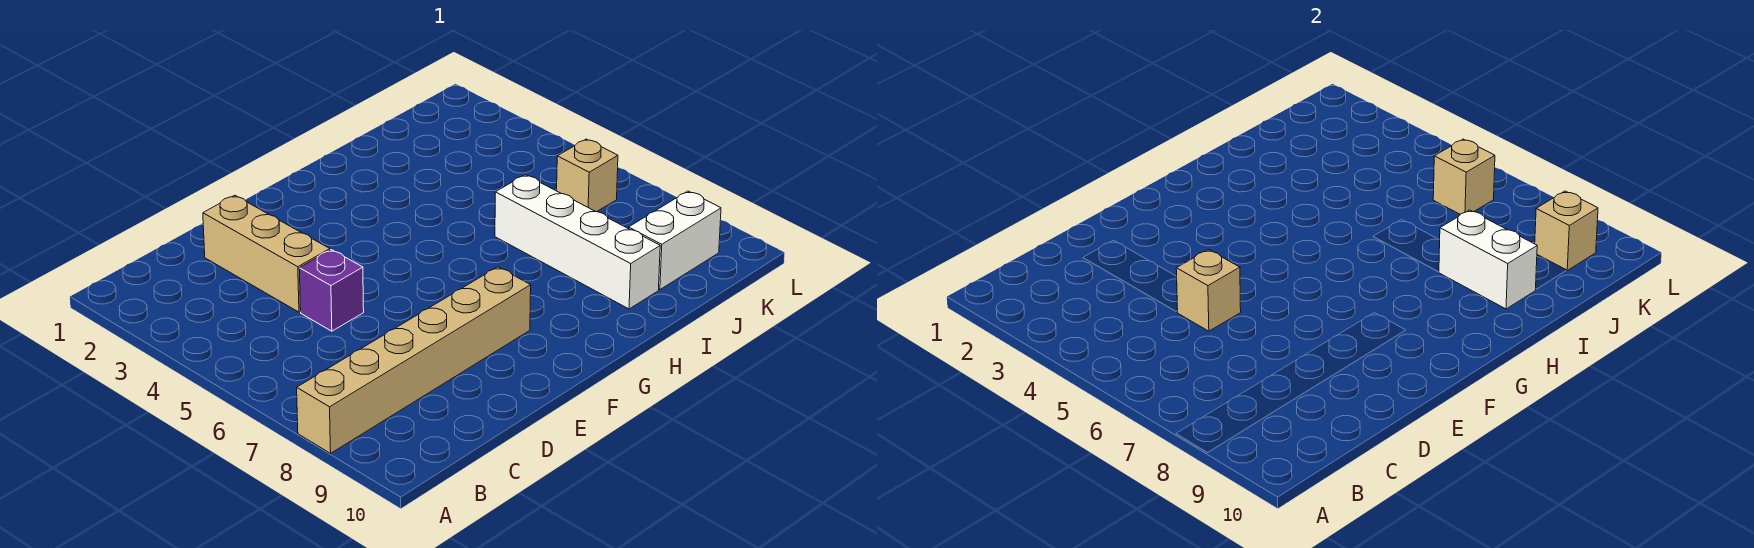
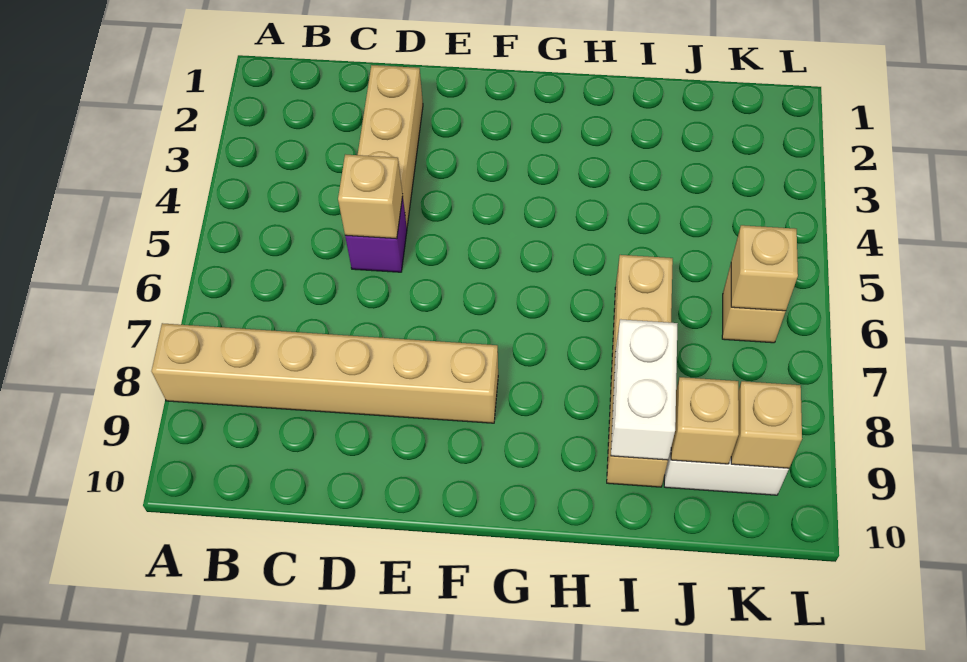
white 1x4 brick [495,175,660,309] -> tan 1x4 brick [607,255,673,487]
none -> tan 1x1 brick [671,377,739,464]

